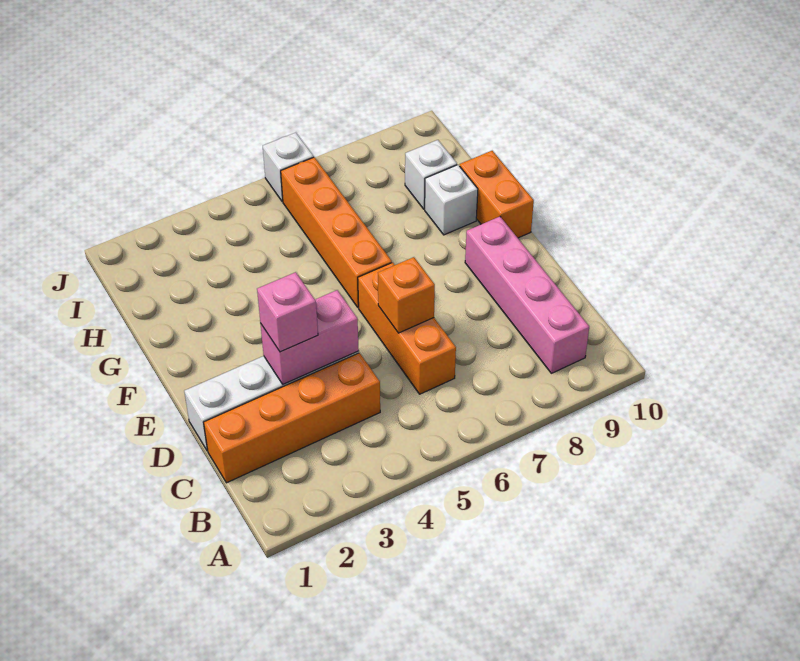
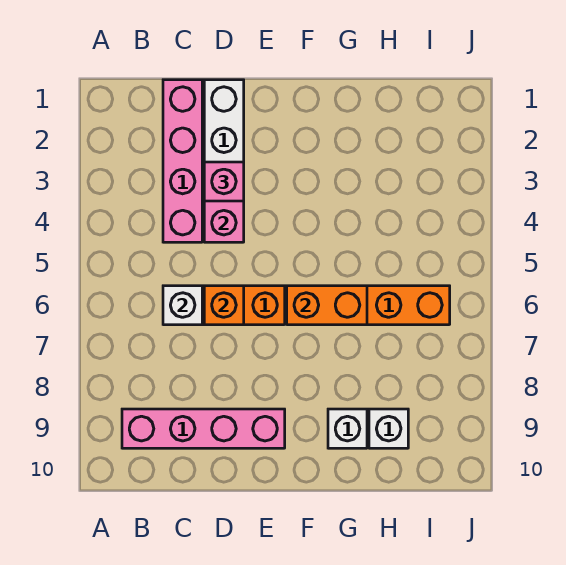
orange 1x4 brick [204,353,380,483] -> pink 1x4 brick [163,80,202,242]
orange 1x2 brick [460,151,534,238] -> orange 1x2 brick moved to [287,286,367,325]
white 1x1 brick [263,133,314,202] -> white 1x1 brick moved to [163,286,202,325]

